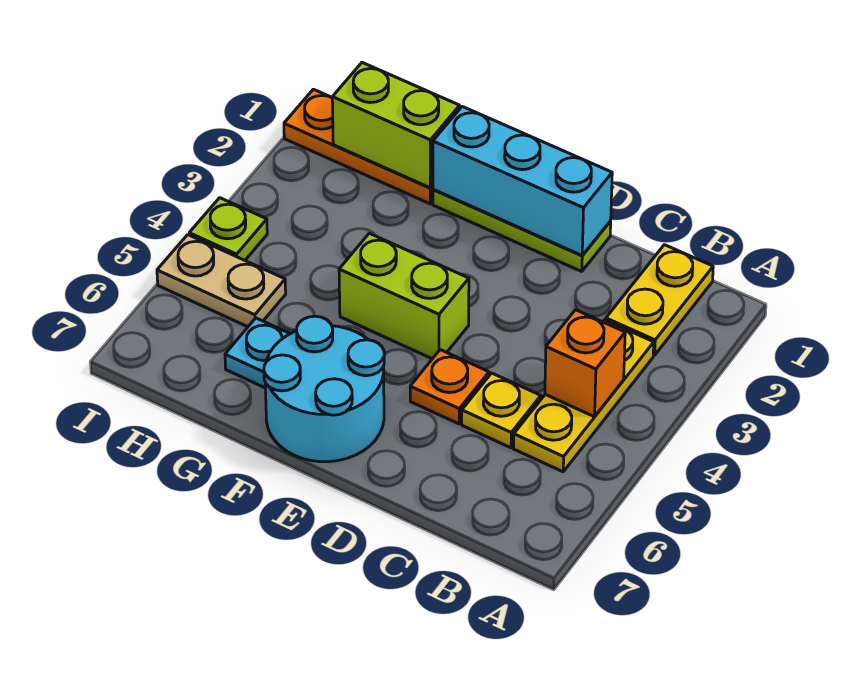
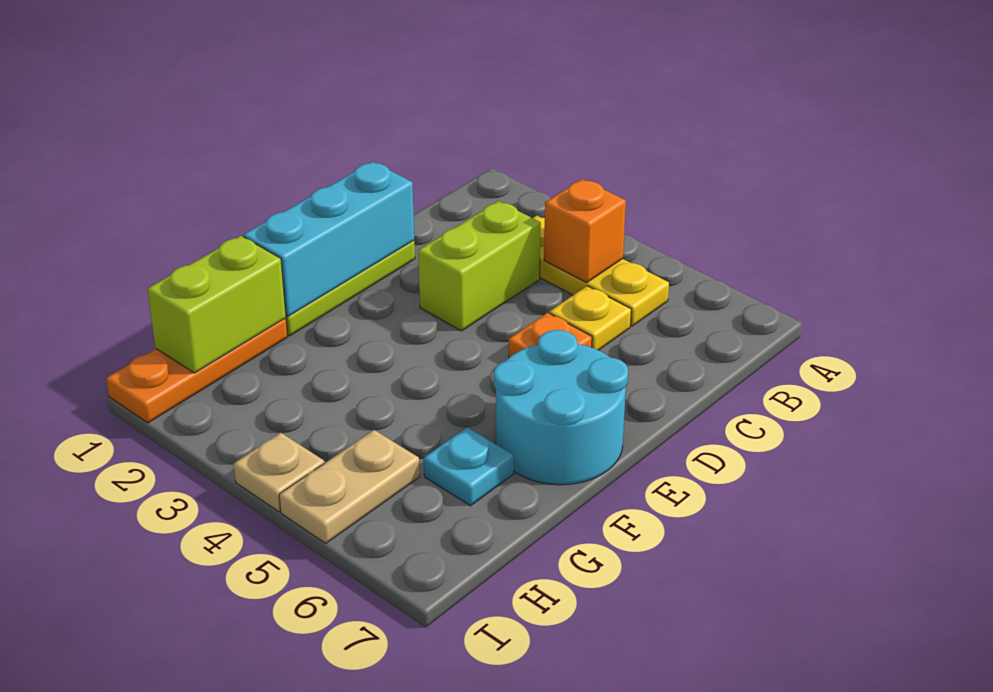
yellow 1x2 plate [606,245,713,355] -> none
lime 1x2 brick [339,233,469,359] -> lime 1x2 brick moved to [418,201,541,331]
lime 1x1 plate [189,198,267,260] -> tan 1x1 plate [234,433,324,512]

